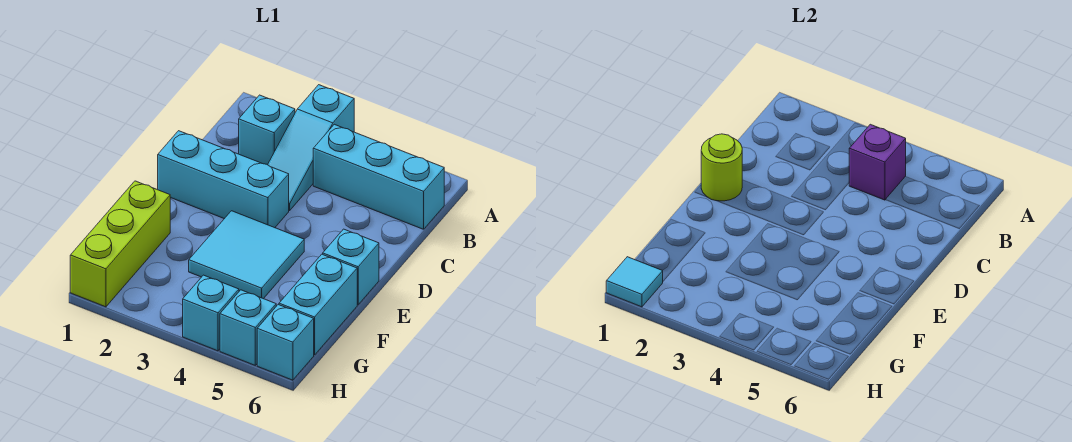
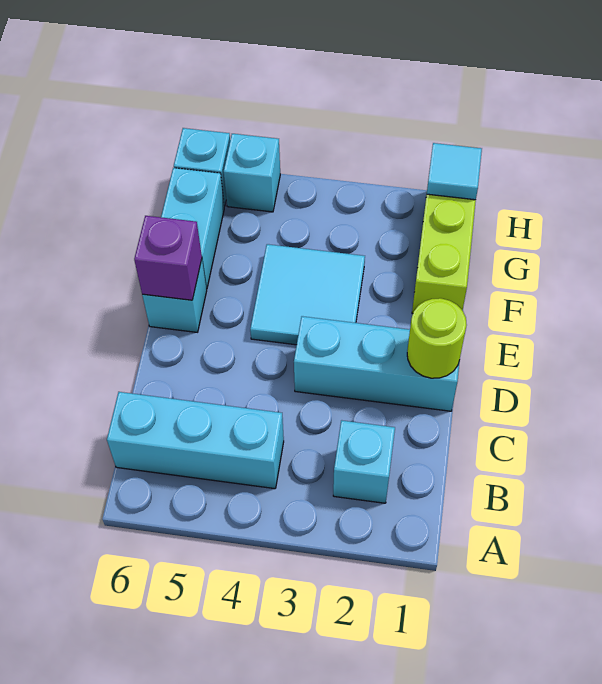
cyan 1x3 slope [268,85,354,210] -> none
purple 1x1 brick [849,124,906,200] -> purple 1x1 brick moved to [134,216,202,300]
cyan 1x1 brick [183,275,239,351] -> none

